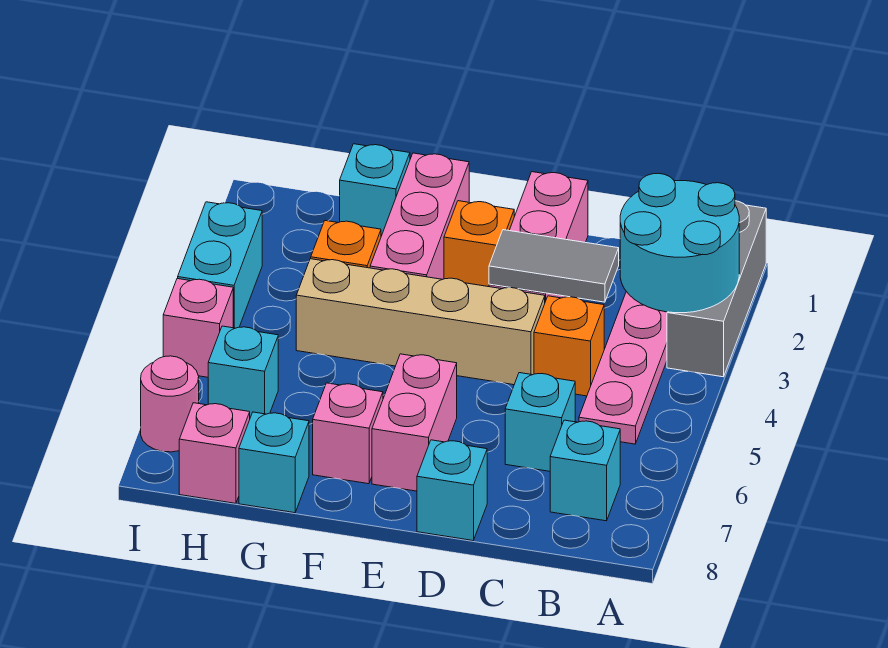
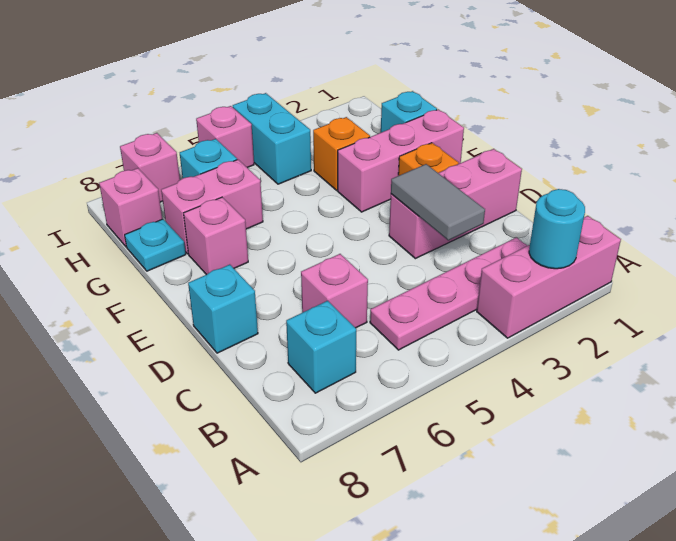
grey 1x3 brick [667,201,766,377] -> pink 1x3 brick [477,216,621,338]
cyan 2x2 round brick [620,173,739,313] -> cyan 1x1 round brick [529,189,585,269]
orange 1x1 brick [534,296,604,396] -> none
cyan 1x1 brick [505,373,575,471] -> pink 1x1 brick [301,254,368,328]
tan 1x4 brick [296,259,545,385] -> none
pink 1x2 brick [372,354,457,491] -> pink 1x2 brick moved to [161,160,263,254]
cyan 1x1 brick [239,412,309,513] -> cyan 1x1 plate [125,219,186,271]
cyan 1x2 brick [178,202,262,328] -> cyan 1x2 brick turned to [233,93,311,184]
pink 1x1 round brick [141,356,199,452] -> pink 1x1 brick [120,133,180,202]

